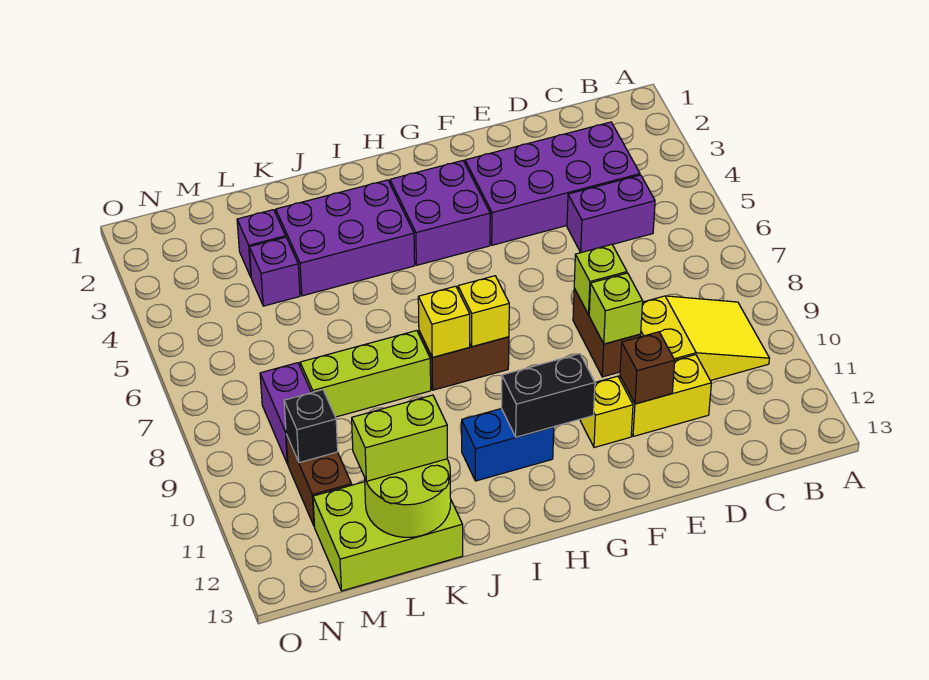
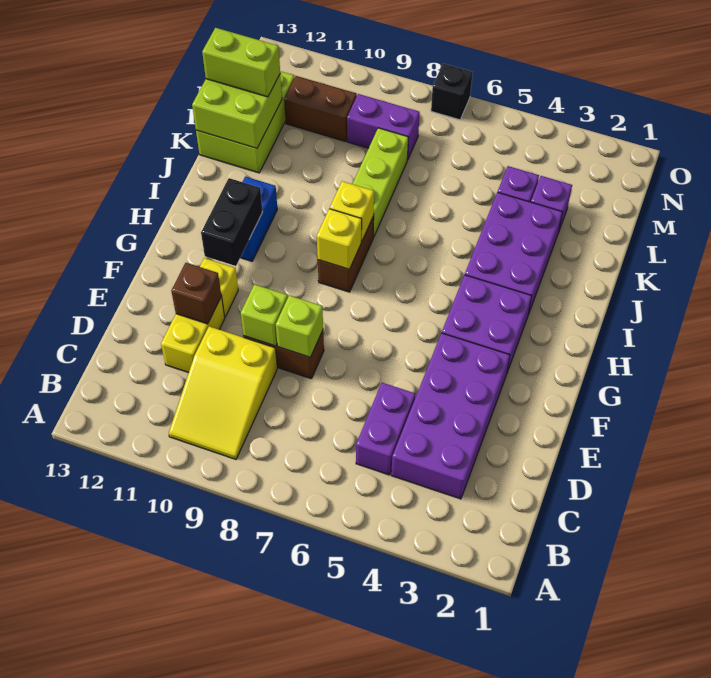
lime 2x2 round brick [365,459,451,537] -> lime 2x2 brick [192,75,282,148]
lime 1x2 brick [352,395,447,481] -> lime 1x2 brick turned to [202,28,280,97]
black 1x1 brick [284,390,338,463] -> black 1x1 brick moved to [431,64,473,120]

